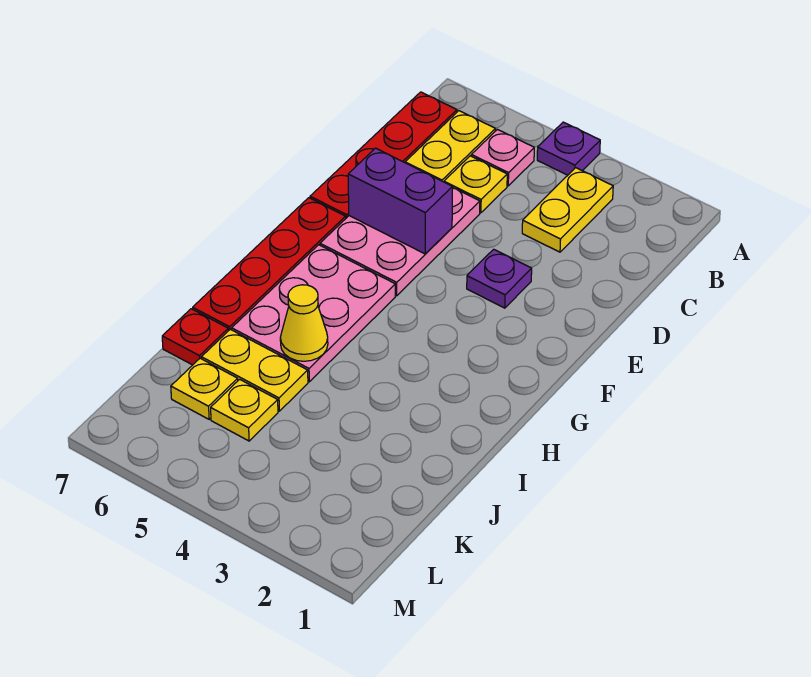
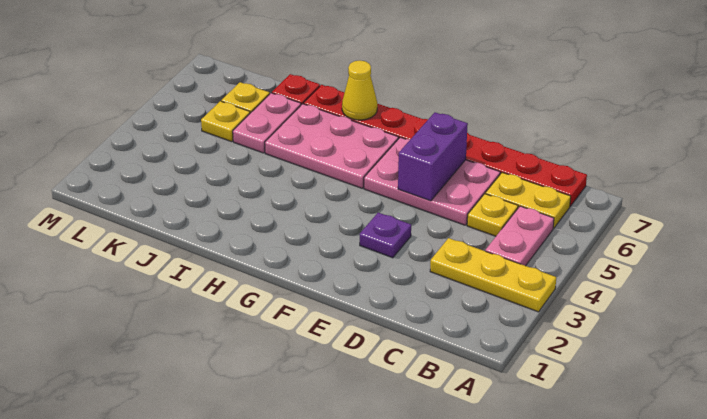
purple 1x1 plate [537,122,600,175] -> none
yellow 1x2 plate [522,168,613,252] -> yellow 1x3 plate [430,238,556,312]
pink 1x1 plate [471,130,534,186] -> pink 1x2 plate [485,206,554,266]
yellow 1x1 cone [280,285,328,361] -> yellow 1x1 cone moved to [342,60,377,120]
yellow 1x2 plate [201,329,308,411] -> pink 1x2 plate [233,93,301,153]

